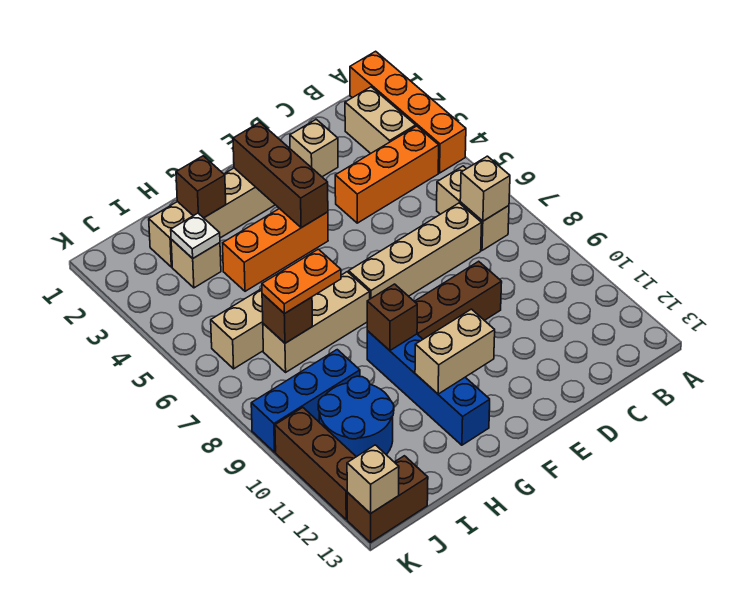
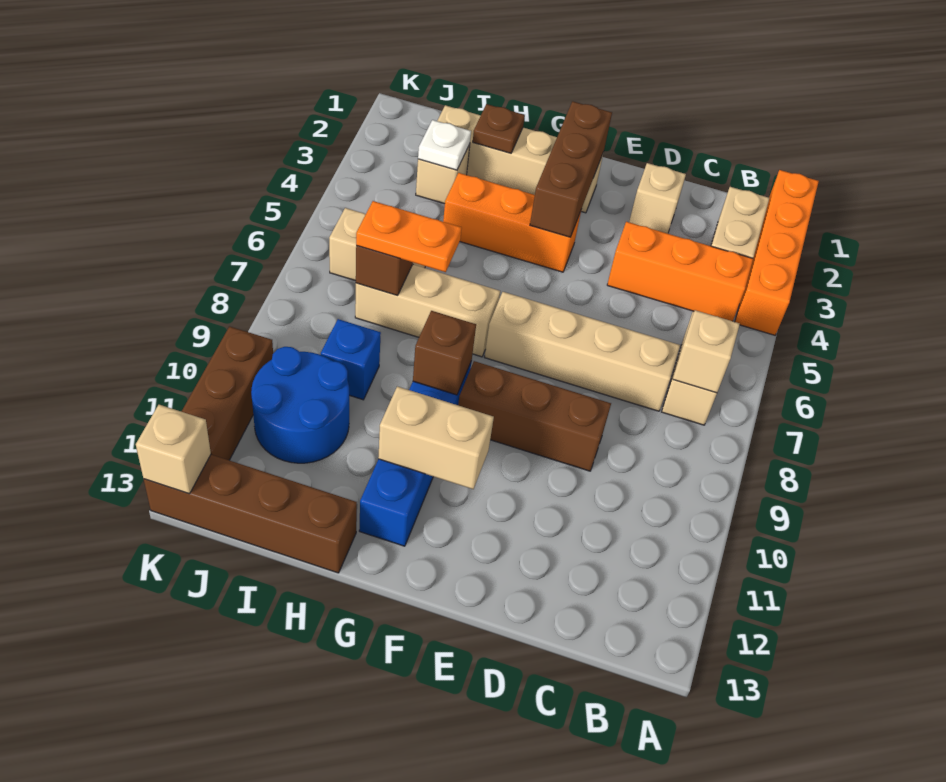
brown 1x1 brick [176,156,226,218] -> brown 1x1 plate [473,104,525,153]
blue 1x3 brick [251,350,360,452] -> blue 1x1 brick [321,319,381,400]
brown 1x2 brick [347,456,428,542] -> brown 1x4 brick [144,455,357,573]

